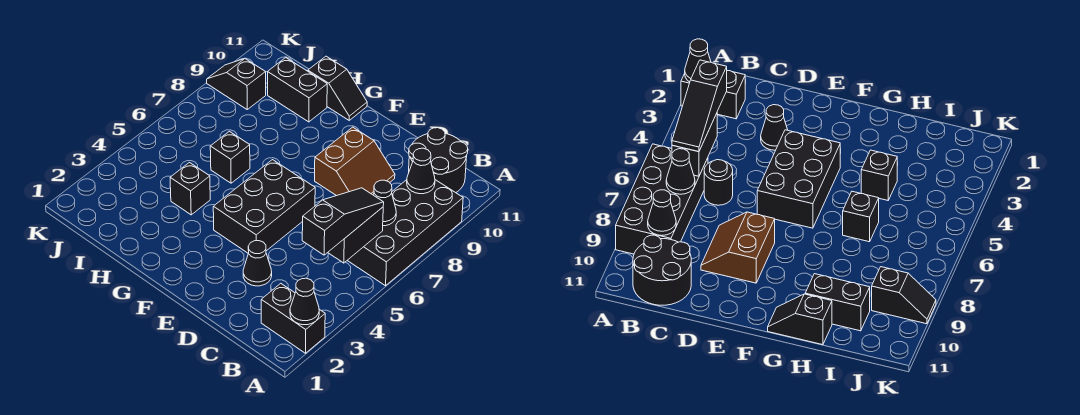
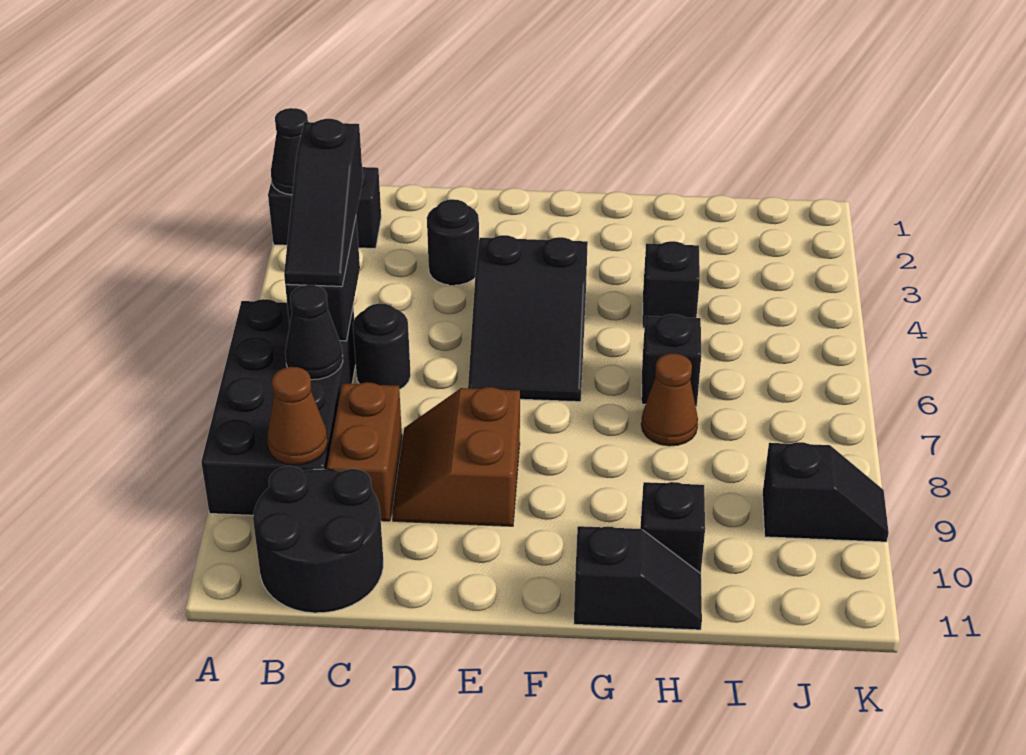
black 1x1 cone [407,148,435,194] -> brown 1x1 cone [267,367,328,465]
none -> brown 1x2 brick [327,382,402,521]
black 1x1 cone [243,241,272,286] -> black 1x1 round brick [427,199,479,285]
black 2x3 brick [213,160,315,253] -> black 2x3 slope [468,235,588,402]
black 1x2 slope [308,56,367,120] -> black 1x2 slope turned to [574,526,702,630]
none -> brown 1x1 cone [641,353,698,446]
black 1x2 brick [268,58,327,122] -> black 1x1 brick [640,482,705,573]

